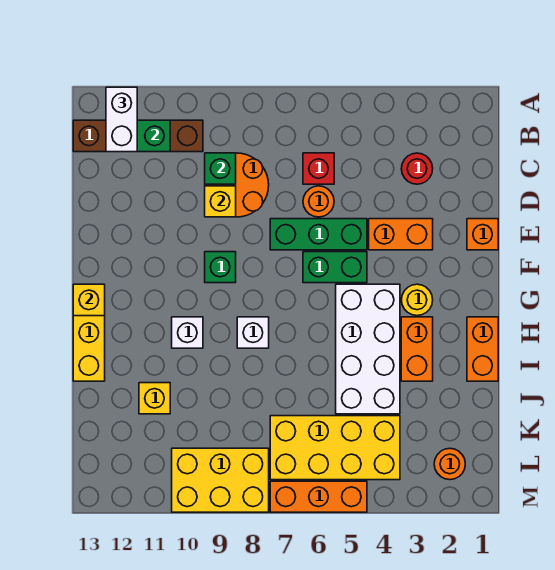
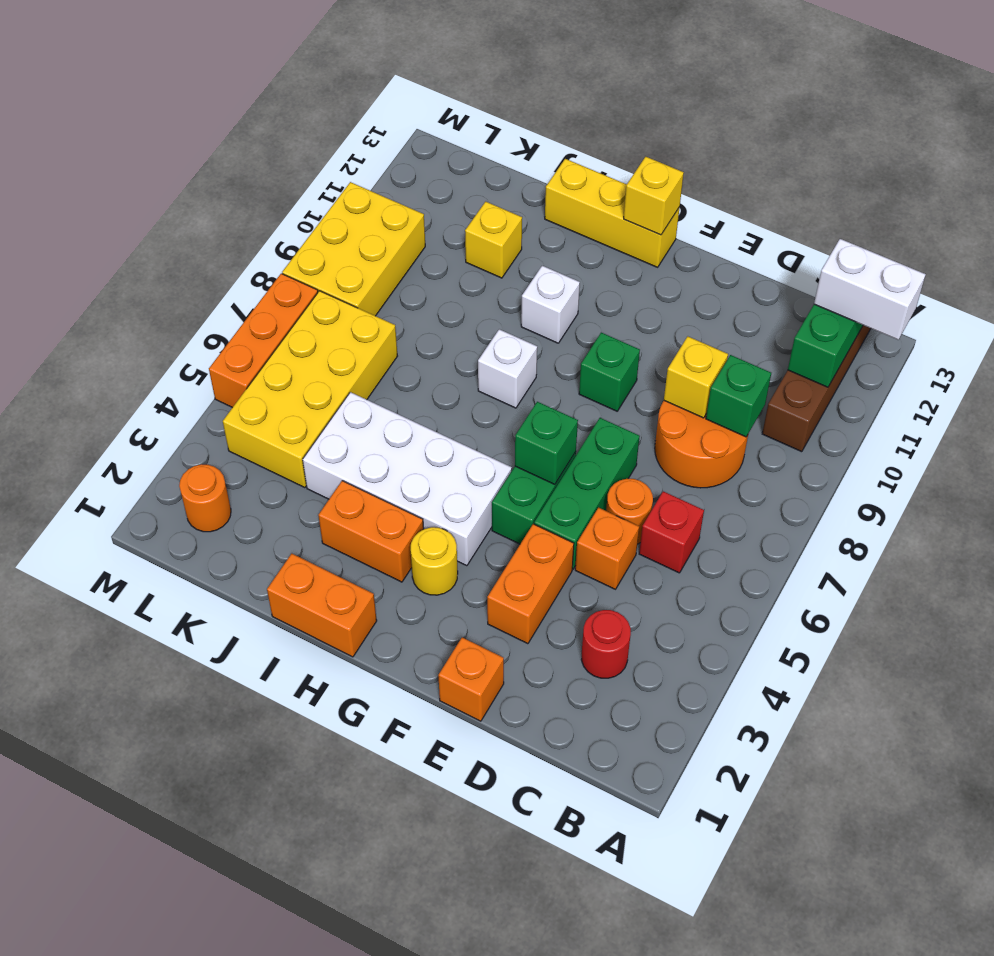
none -> orange 1x1 brick [575,508,639,589]
none -> green 1x1 brick [515,402,578,484]

